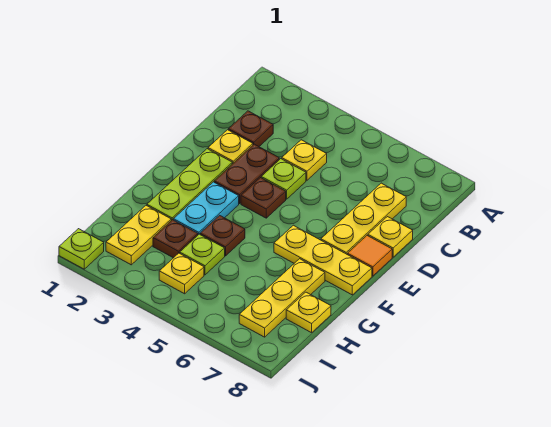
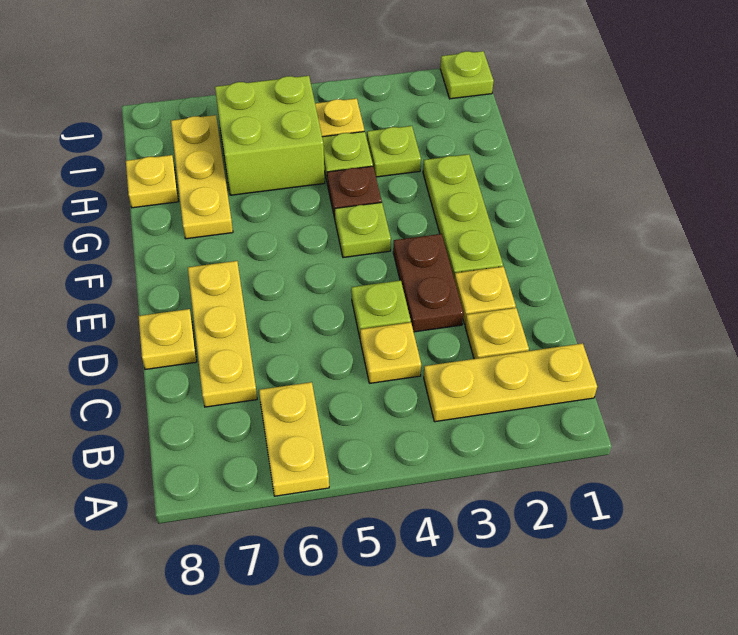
brown 1x1 plate [228,111,273,146] -> yellow 1x1 plate [465,308,529,359]
brown 1x1 plate [241,178,286,218] -> none
orange 1x1 tile [348,236,392,276] -> none
cyan 1x2 plate [174,182,239,235] -> none
none -> lime 1x1 plate [335,202,391,258]
yellow 1x3 plate [274,225,372,295] -> yellow 1x3 plate moved to [424,343,597,422]
yellow 1x2 plate [106,206,171,265] -> yellow 1x2 plate moved to [259,382,329,496]
brown 1x1 plate [153,220,198,258] -> lime 1x1 plate [367,126,421,177]
none -> lime 2x2 brick [215,76,325,195]

